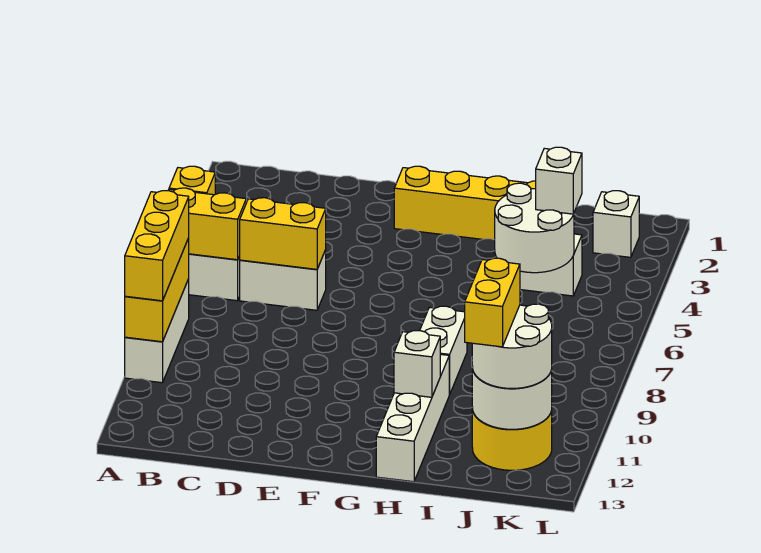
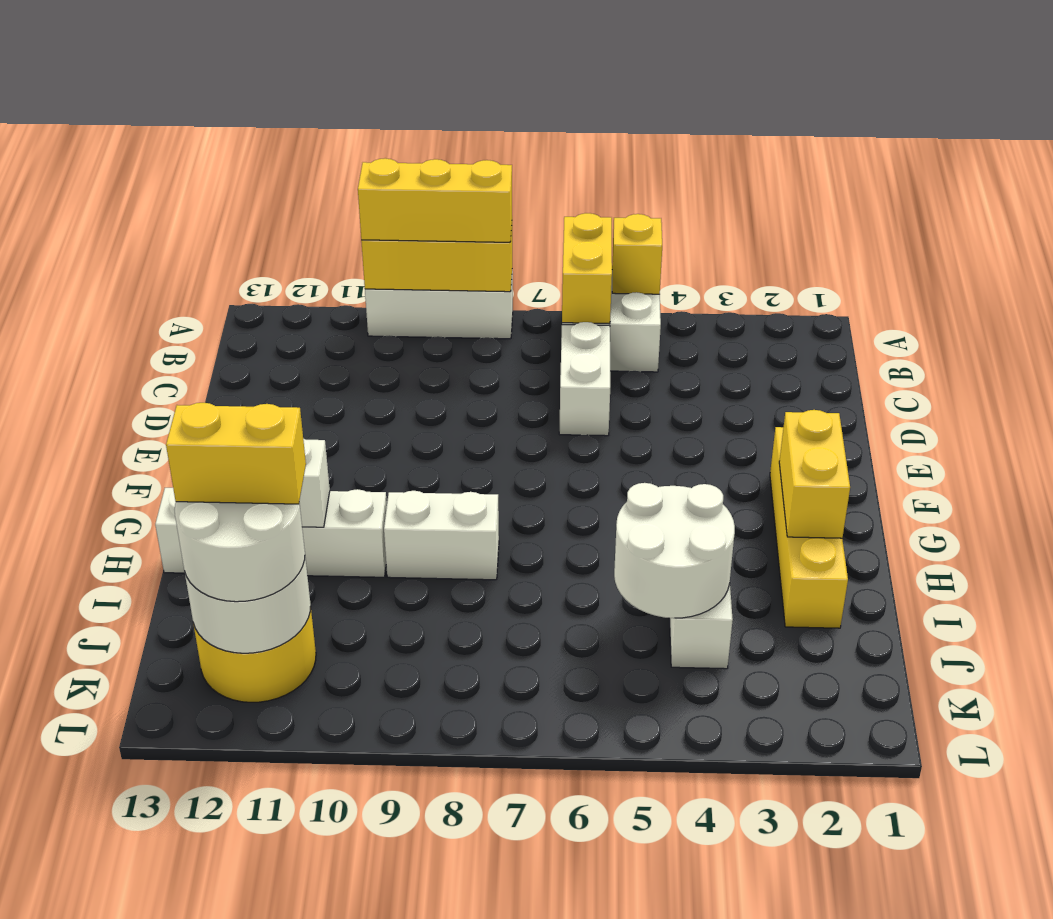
yellow 1x2 brick [240,198,326,269] -> yellow 1x2 brick moved to [779,410,850,538]
white 1x1 brick [536,147,582,214] -> none
white 1x1 brick [593,191,639,257] -> none

